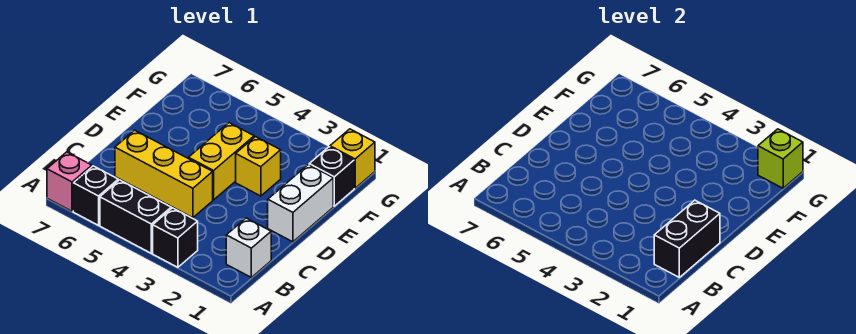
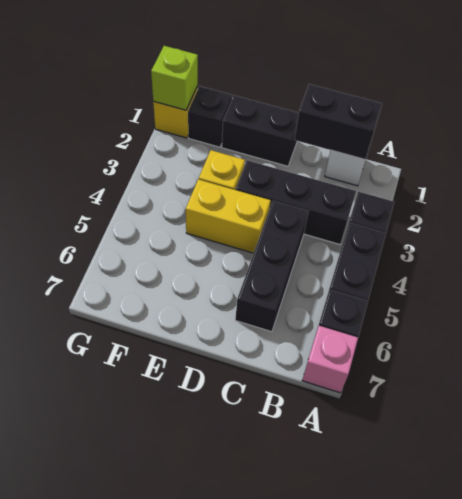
none -> black 1x3 brick [236,160,356,244]
yellow 1x3 brick [115,130,213,218] -> black 1x3 brick [235,201,309,332]
white 1x2 brick [268,165,333,242] -> black 1x2 brick [222,96,299,166]

